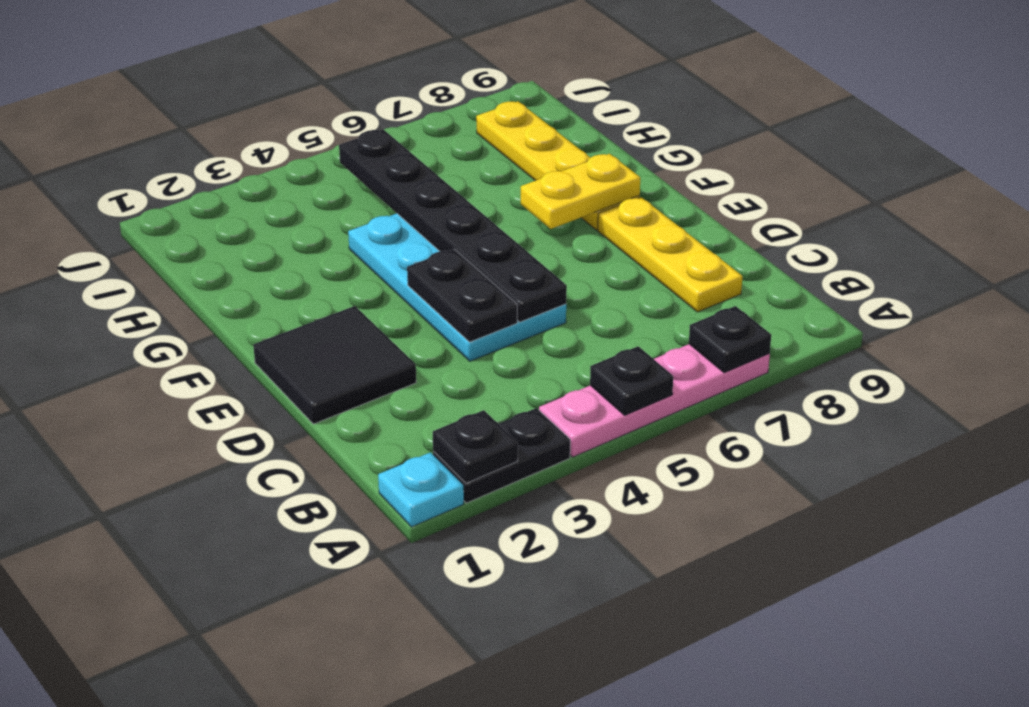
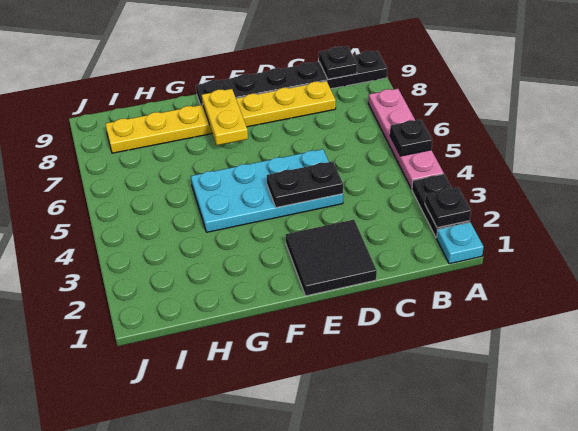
black 1x1 plate [689,306,771,373] -> black 1x1 plate moved to [319,46,357,79]
black 1x6 plate [339,129,567,322] -> black 1x6 plate moved to [196,51,387,105]

